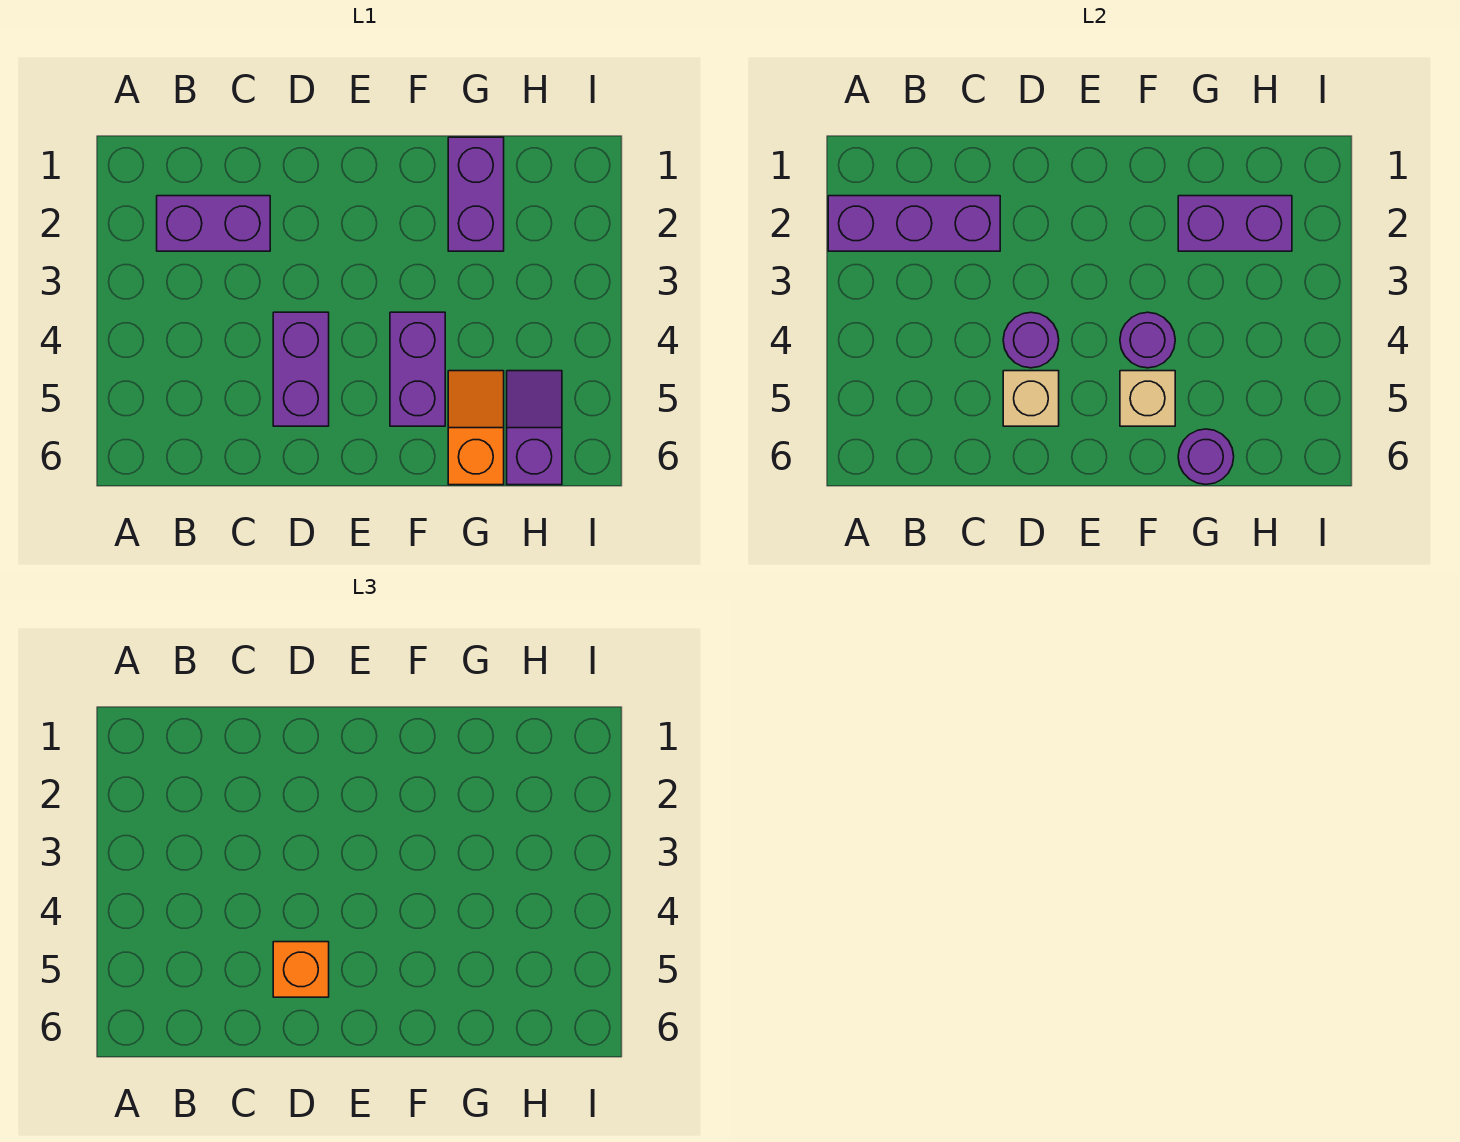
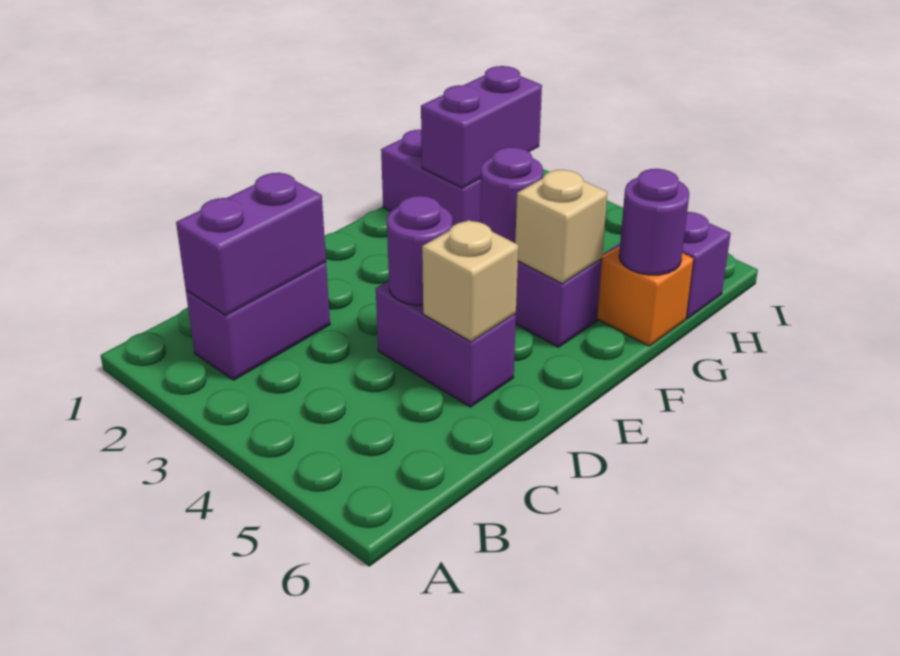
purple 1x3 brick [828,196,1000,251] -> purple 1x2 brick [176,173,326,315]
orange 1x1 brick [273,942,329,997] -> none

